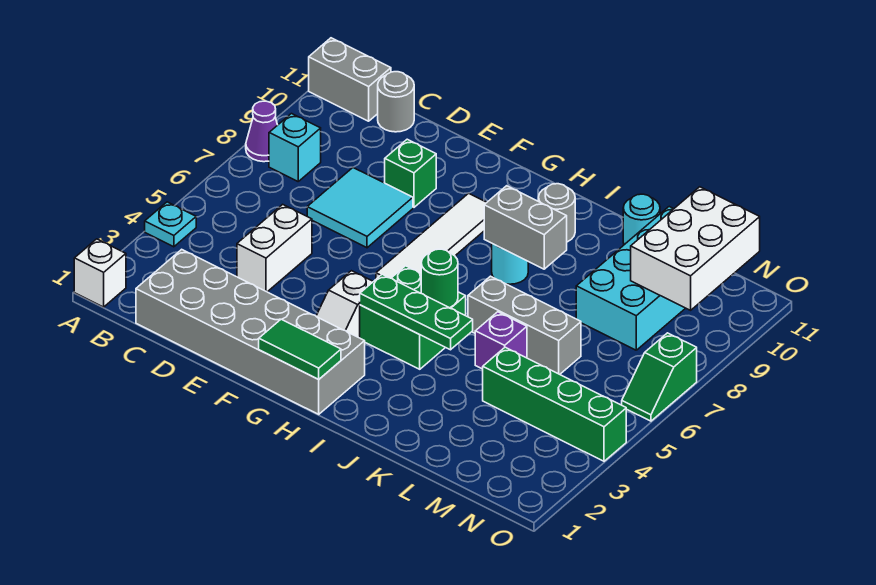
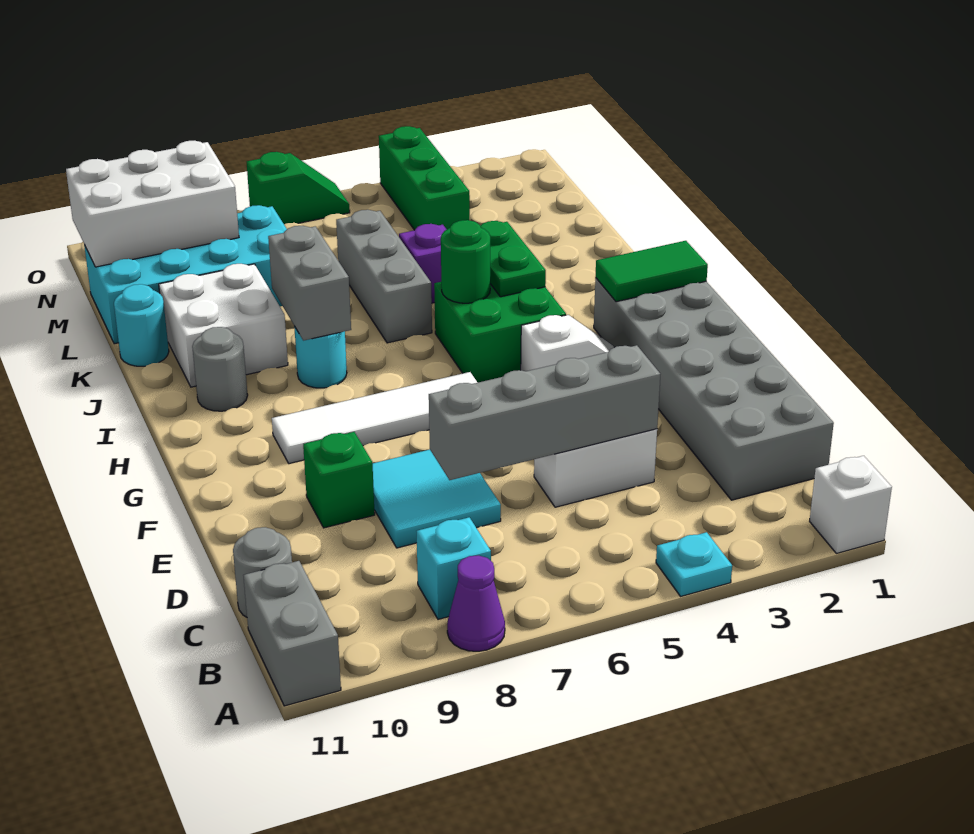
none -> grey 1x4 brick [429,345,660,480]
green 1x2 tile [259,319,341,379] -> green 1x2 tile turned to [596,241,708,302]
green 1x3 plate [360,274,473,350] -> green 1x2 plate [481,221,546,297]
none -> white 2x2 brick [159,264,288,387]
green 1x4 brick [483,347,626,461] -> green 1x3 brick [379,126,470,230]

